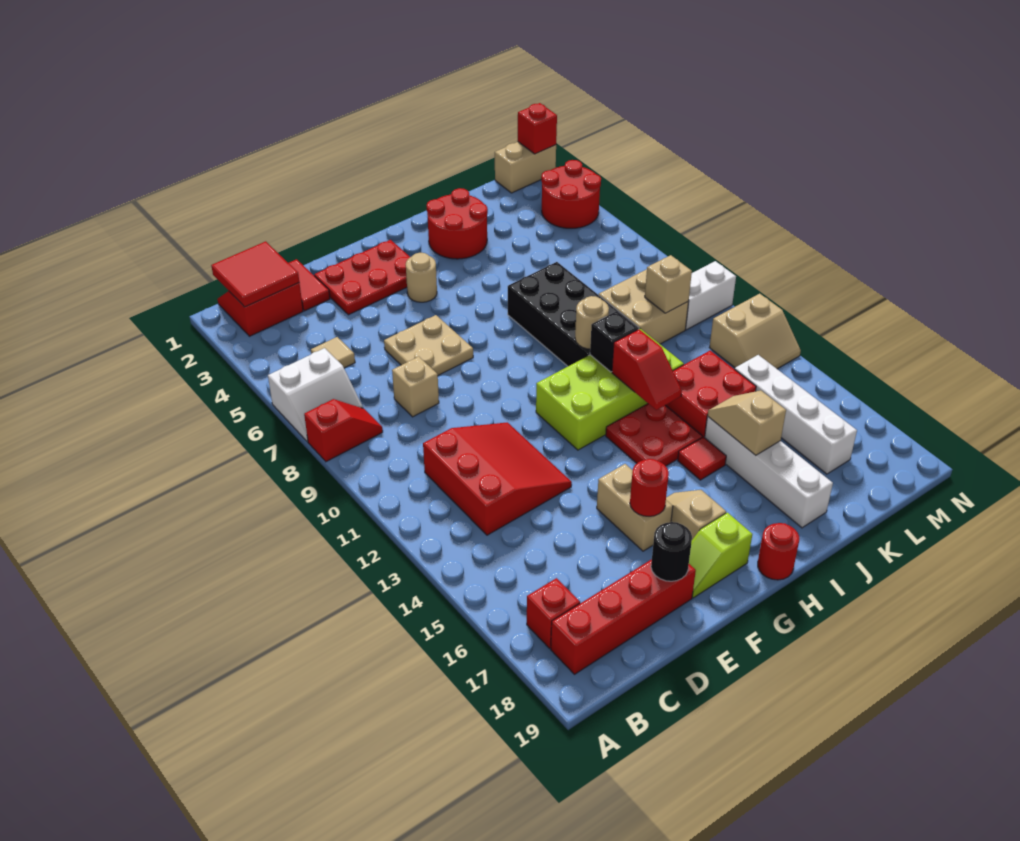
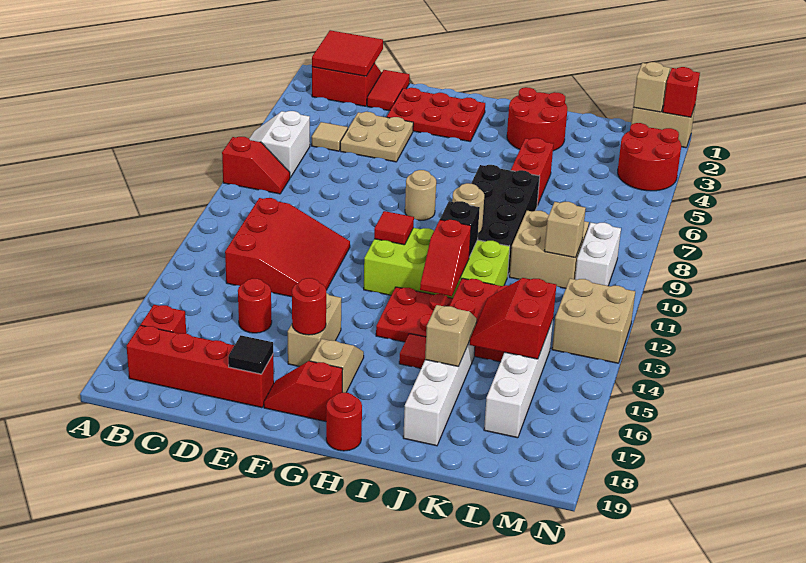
white 2x2 slope [268,348,363,442] -> white 2x2 slope turned to [249,111,310,178]
tan 1x1 brick [392,357,439,417] -> tan 1x1 brick moved to [633,62,670,112]
none -> red 1x1 round brick [238,278,272,333]
tan 2x2 plate [384,315,473,375] -> tan 2x2 plate moved to [340,112,413,162]
black 1x1 round brick [651,522,692,581] -> black 1x1 tile [228,335,273,374]
lime 1x2 slope [689,513,752,598] -> red 1x2 slope [264,361,343,421]
tan 1x1 round brick [406,253,437,302] -> tan 1x1 round brick moved to [405,170,436,220]
none -> red 1x1 tile [374,211,414,245]
none -> red 1x2 brick [511,138,553,205]
none -> red 2x2 slope [469,278,556,359]
white 1x2 brick [686,261,736,330] -> white 1x2 brick turned to [575,222,621,286]
tan 2x2 slope [709,294,801,369] -> tan 2x2 brick [552,279,635,363]

